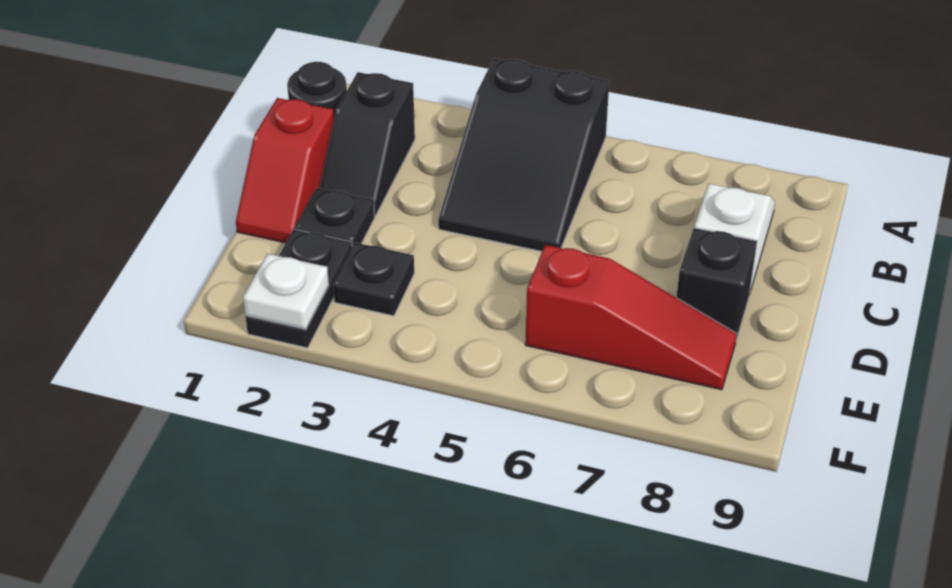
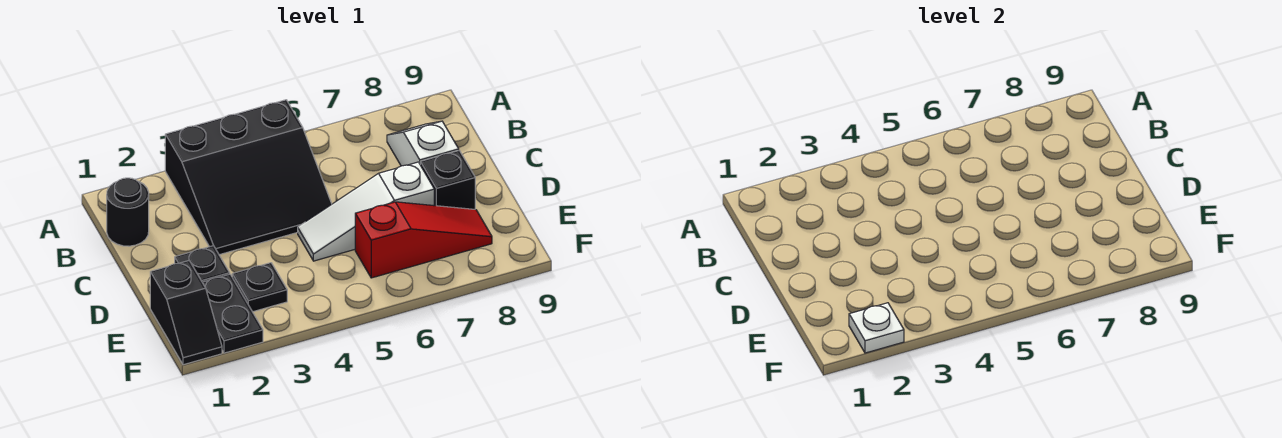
black 2x3 slope [438,58,609,251] -> black 3x3 slope [165,100,332,255]
black 1x2 slope [320,72,415,216] -> black 1x2 slope moved to [150,261,222,365]
red 1x2 slope [236,98,334,243] -> none
none -> white 1x3 slope [298,162,434,261]

